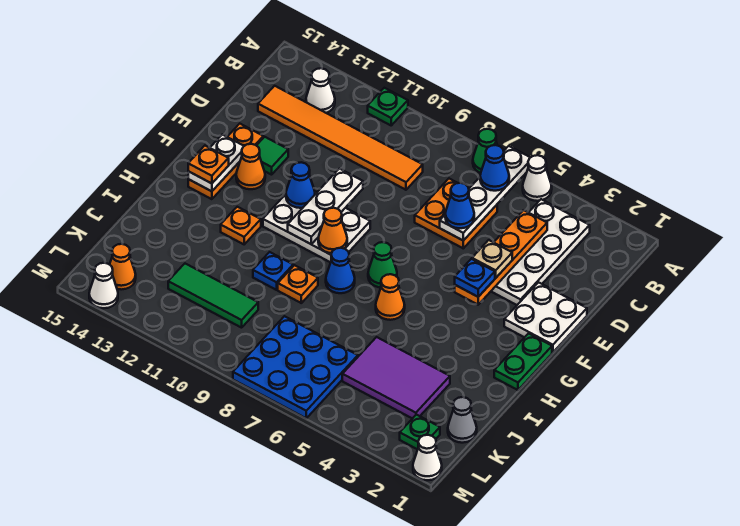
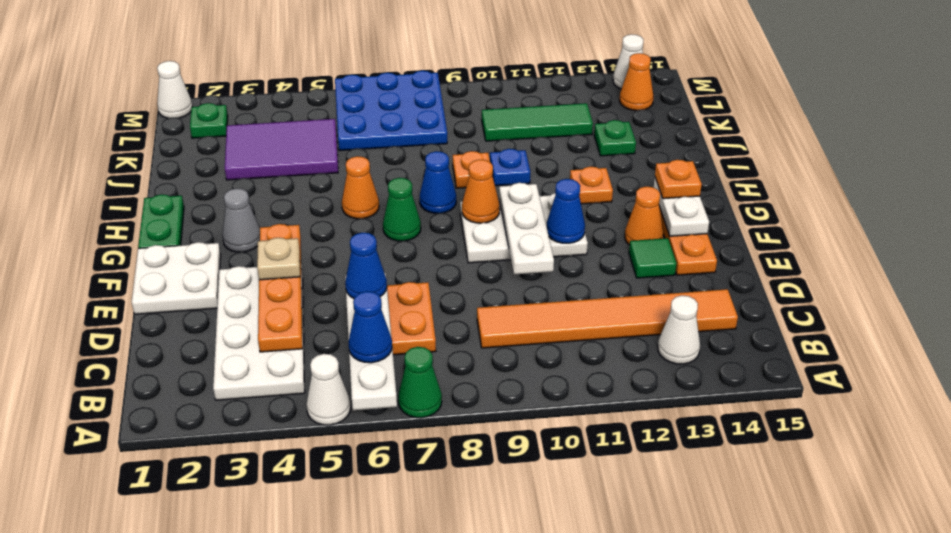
green 1x1 plate [368,88,408,125] -> green 1x1 plate moved to [594,120,636,156]
blue 1x1 plate [455,259,495,297] -> none
grey 1x1 cone [448,397,477,443] -> grey 1x1 cone moved to [222,188,260,252]

